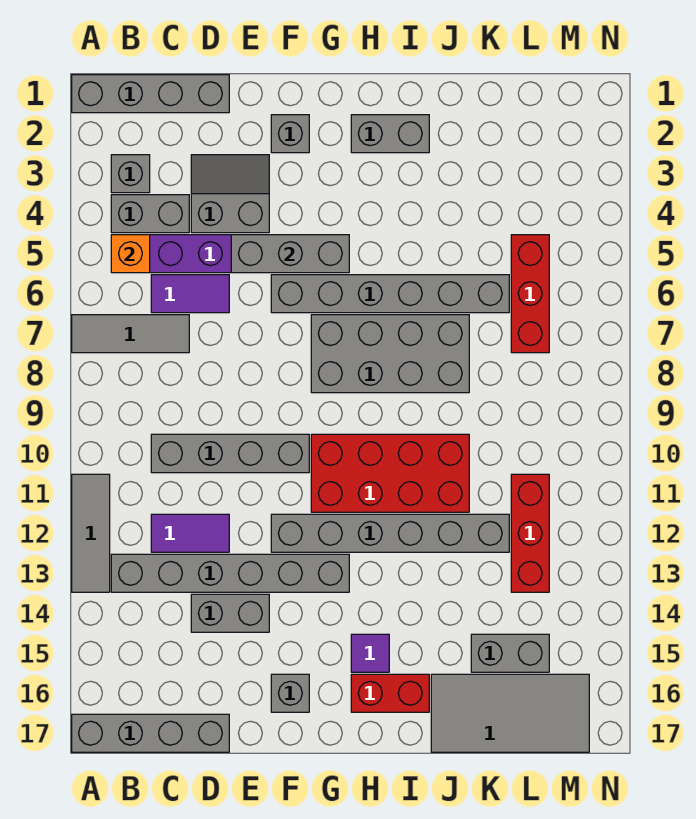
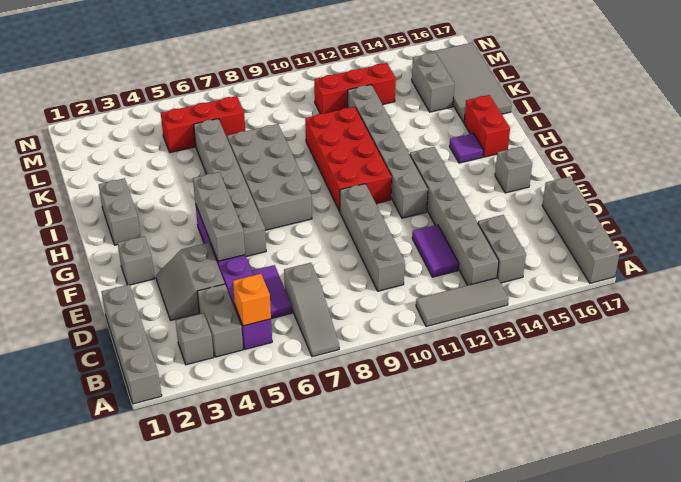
grey 1x3 tile [72,315,189,353] -> grey 1x3 slope [284,263,339,357]
grey 1x2 brick [191,594,269,632] -> grey 1x2 brick moved to [478,215,526,283]

